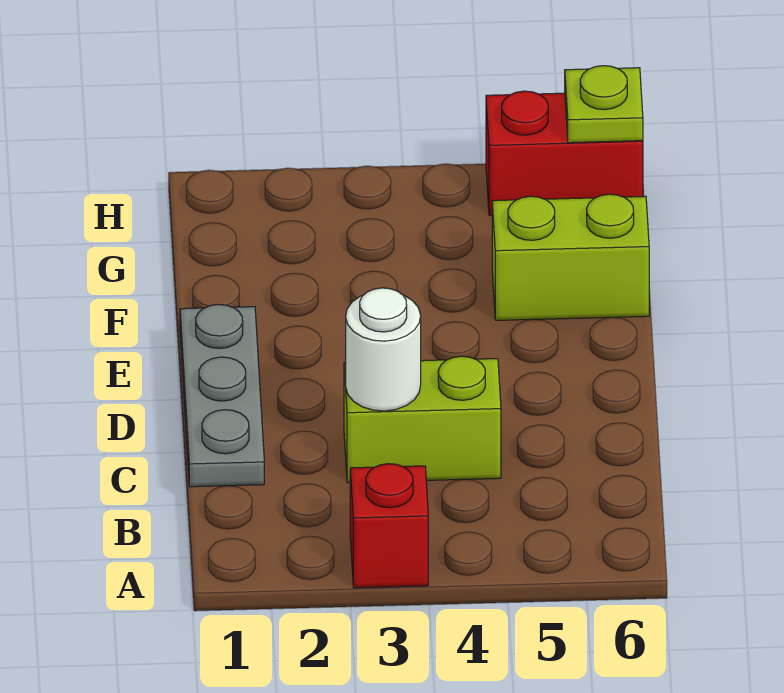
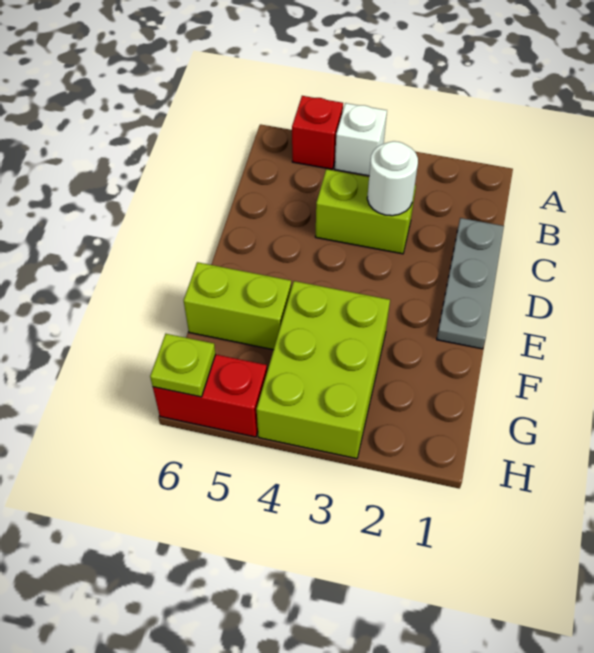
red 1x1 brick [350,464,428,588] -> red 1x1 brick moved to [292,96,343,169]
none -> white 1x1 brick [335,103,387,176]
none -> lime 2x3 brick [257,281,390,459]

